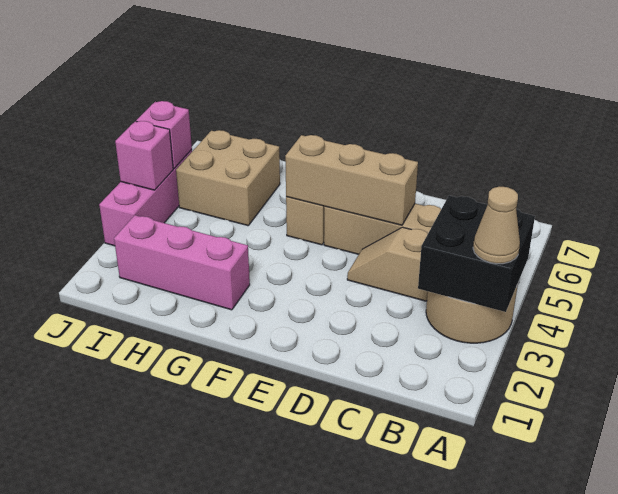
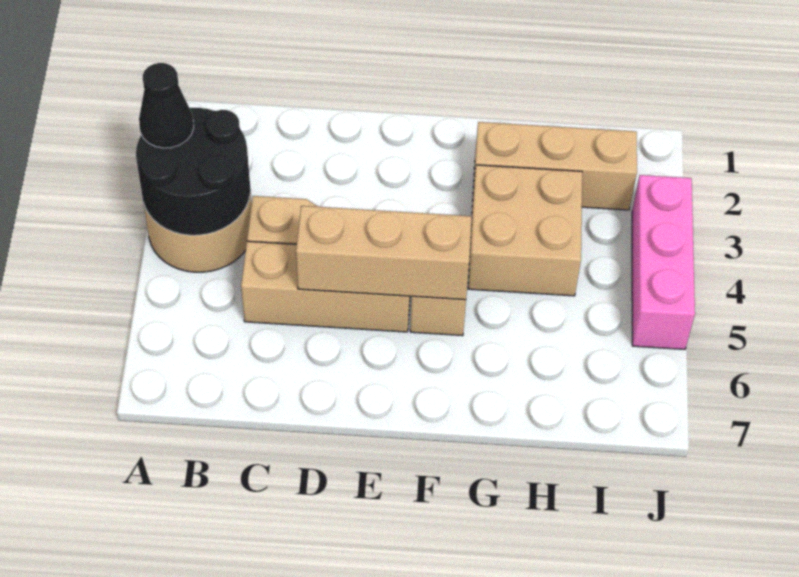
black 2x2 brick [418,196,535,312] -> black 2x2 round brick [136,108,250,235]
tan 1x1 cone [473,186,520,264] -> black 1x1 cone [139,63,194,148]
pink 1x3 brick [114,215,250,310] -> tan 1x3 brick [473,122,637,210]
tan 2x2 brick [176,130,280,226] -> tan 2x2 brick moved to [468,165,582,296]
pink 1x1 brick [115,121,173,190] -> none
pink 1x1 brick [136,101,192,169] -> none

